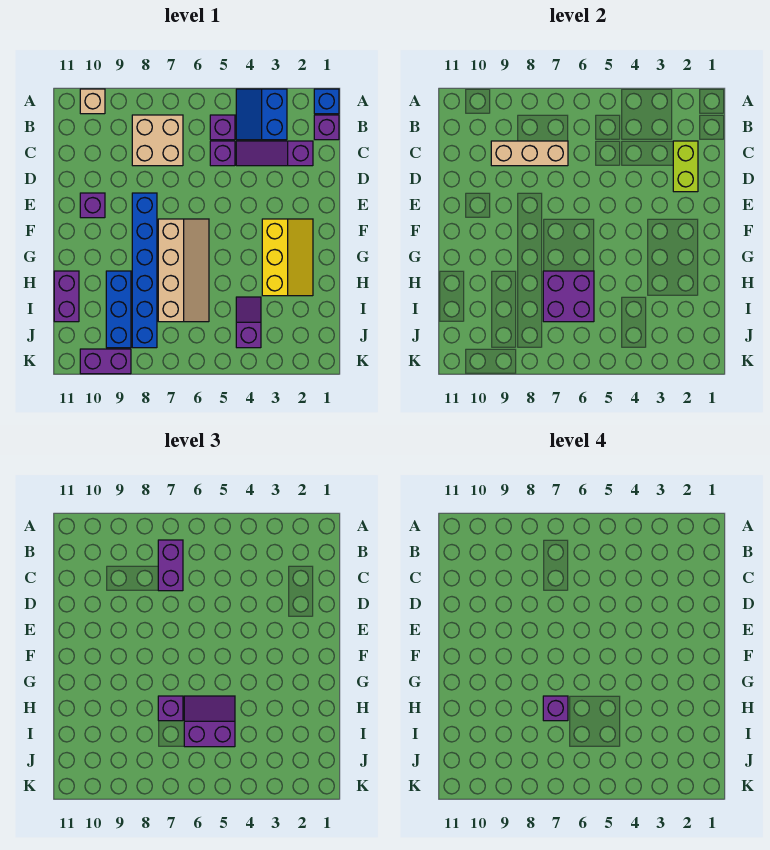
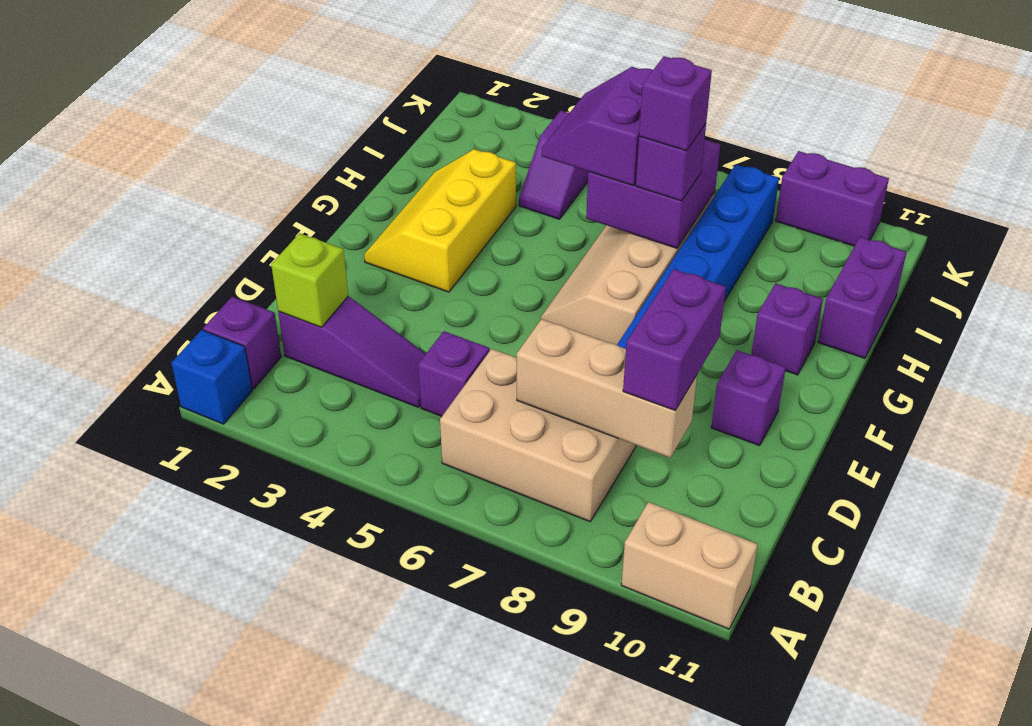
blue 2x2 slope [236,89,287,140] -> none
tan 1x1 brick [80,89,105,114] -> tan 1x2 brick [621,502,758,629]
purple 1x1 brick [210,115,235,140] -> purple 1x1 brick moved to [751,283,823,375]
tan 2x2 brick [132,115,183,166] -> tan 2x3 brick [440,349,636,522]
purple 1x2 brick [158,540,183,591] -> purple 1x2 brick moved to [623,269,726,410]
lime 1x2 brick [673,141,698,192] -> lime 1x1 brick [271,233,348,327]
purple 2x2 slope [184,696,235,747] -> purple 2x2 slope turned to [542,67,653,185]
blue 1x3 brick [106,271,131,348] -> none

